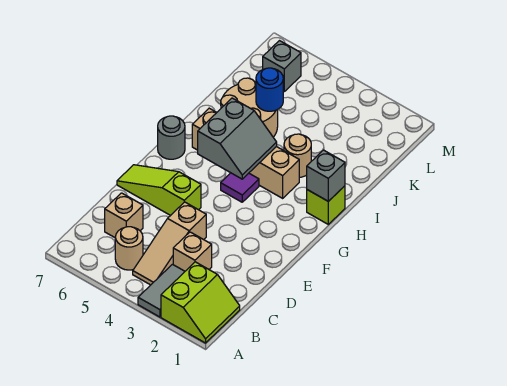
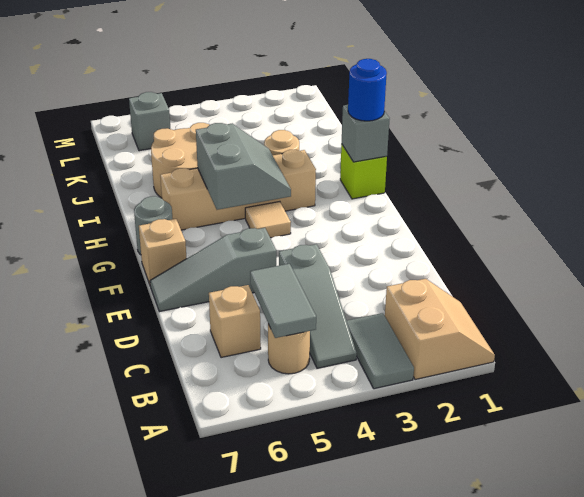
lime 2x2 slope [161,262,240,343] -> tan 2x2 slope [385,279,495,380]
tan 1x3 slope [133,202,206,285] -> grey 1x3 slope [279,244,357,368]
none -> grey 1x2 tile [250,264,316,338]
tan 1x1 brick [173,232,212,271] -> tan 1x1 brick moved to [139,219,187,284]
lime 1x3 slope [117,165,201,216] -> grey 1x3 slope [150,228,276,312]
purple 1x1 tile [221,173,259,202] -> tan 1x1 tile [245,202,291,238]
blue 1x1 round brick [256,68,283,111] -> blue 1x1 round brick moved to [348,59,387,121]

